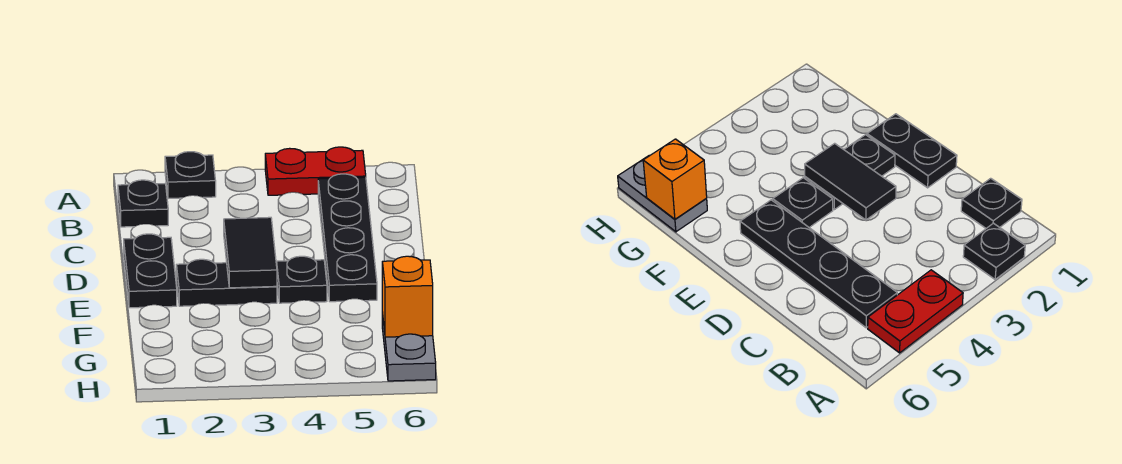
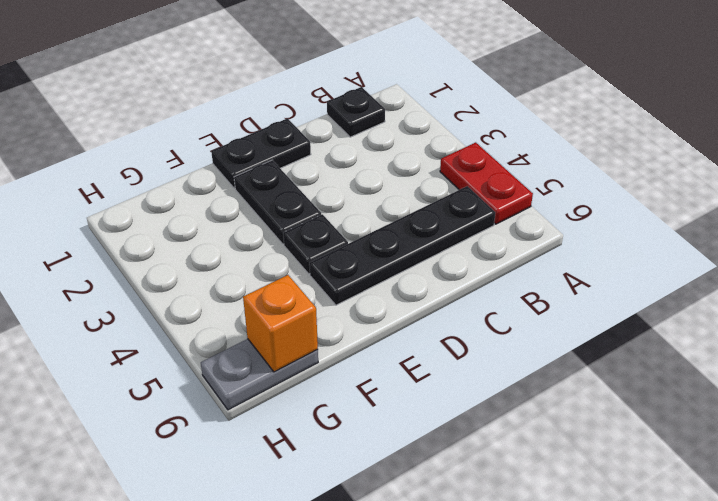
black 1x1 plate [165,152,216,199] -> none
black 1x2 tile [224,217,277,288] -> none

